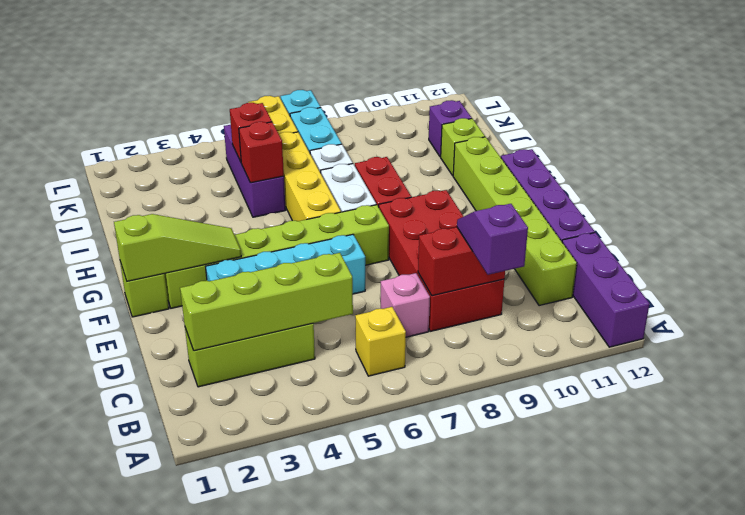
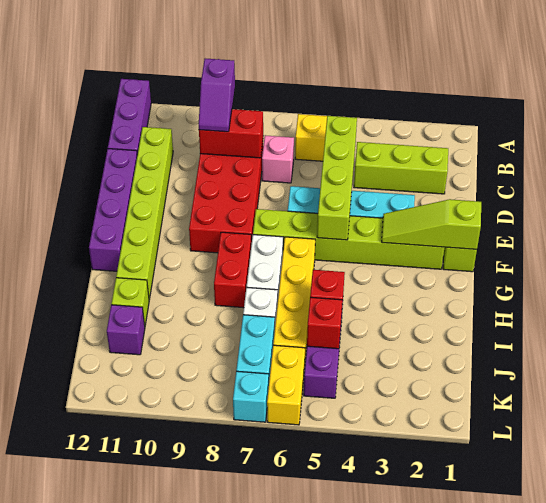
lime 1x4 brick [180,253,353,351] -> lime 1x4 brick turned to [317,116,357,240]

